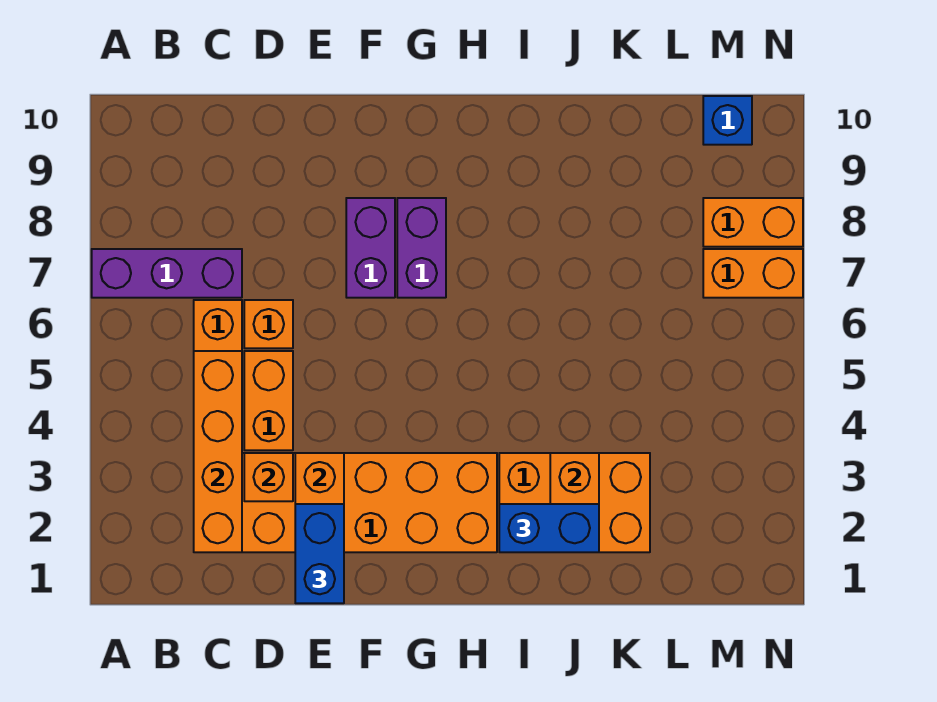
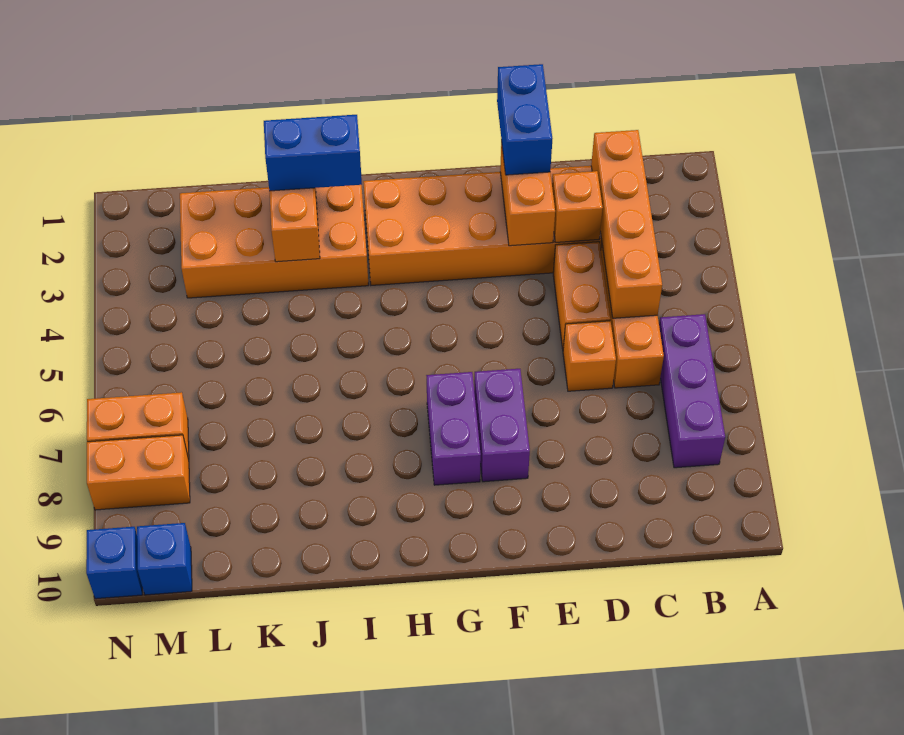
purple 1x3 brick [92,249,242,298] -> purple 1x3 brick turned to [659,314,725,468]
orange 2x3 brick [499,453,650,552] -> orange 2x4 brick [180,185,369,298]
none -> blue 1x1 brick [86,527,142,599]

